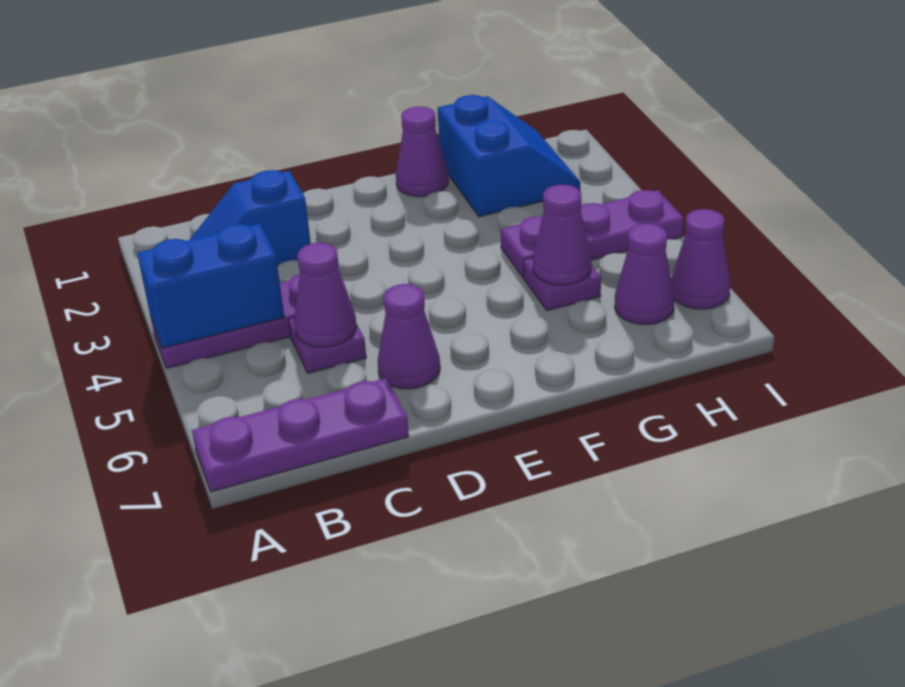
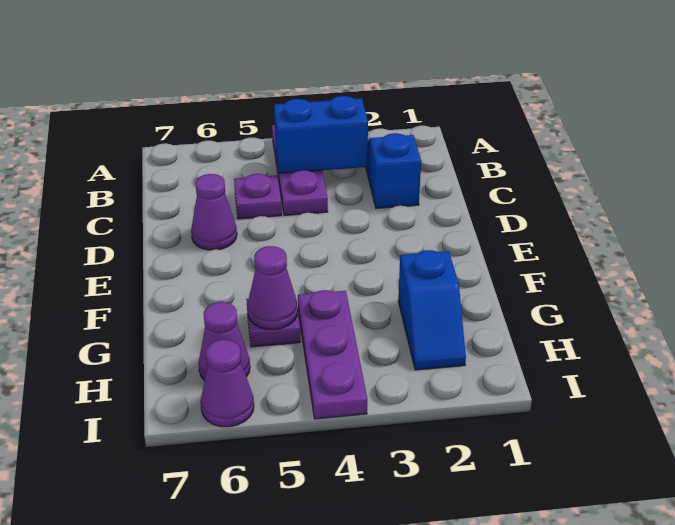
blue 1x2 brick [137,224,284,348] -> blue 1x2 brick turned to [274,96,368,173]
purple 1x3 plate [192,378,409,492] -> none
purple 1x1 cone [294,243,357,347] -> none
purple 1x1 cone [396,107,449,197] -> none
blue 2x2 slope [438,95,580,217] -> blue 1x2 slope [398,250,466,370]

